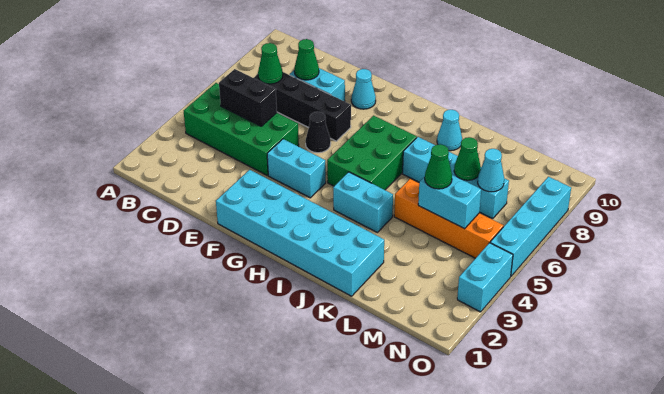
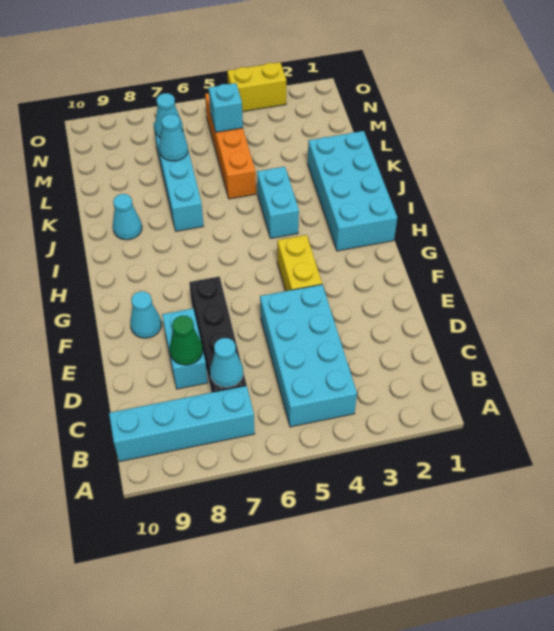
green 2x4 brick [184,83,299,175] -> cyan 2x4 brick [260,284,357,427]
black 1x2 brick [219,69,277,126] -> none
green 1x1 cone [258,43,283,84] -> cyan 1x1 cone [210,338,243,387]
cyan 2x6 brick [216,170,384,296] -> cyan 2x4 brick [308,131,397,251]
cyan 1x2 brick [267,139,326,198] -> yellow 1x2 brick [277,235,322,291]
black 1x1 cone [306,112,331,153] -> none
green 2x3 brick [327,116,417,190] -> none
cyan 1x2 brick [418,175,481,229] -> cyan 1x1 brick [209,83,243,132]
green 1x1 cone [425,144,452,189] -> none
green 1x1 cone [454,137,481,180] -> cyan 1x1 cone [159,114,188,161]
cyan 1x2 brick [457,243,513,312] -> yellow 1x2 brick [227,62,286,112]
cyan 1x4 brick [490,177,571,276] -> cyan 1x4 brick moved to [109,386,255,462]

